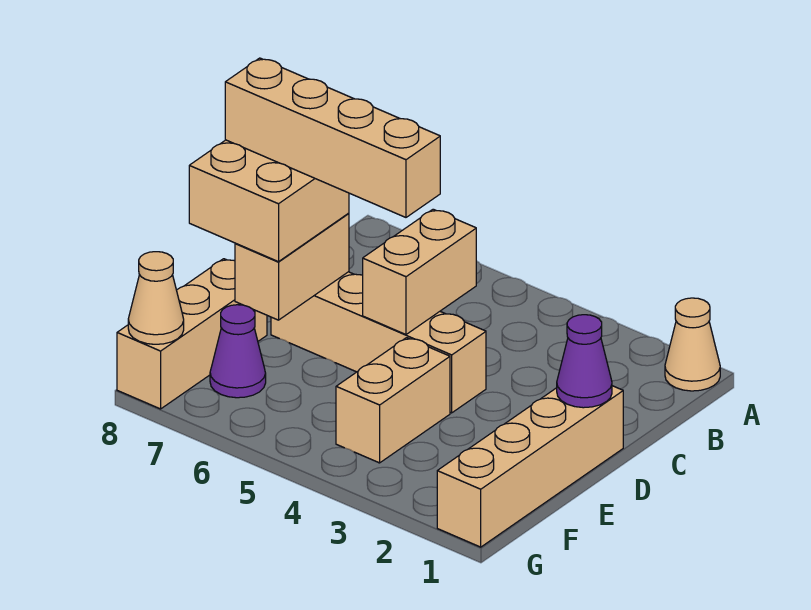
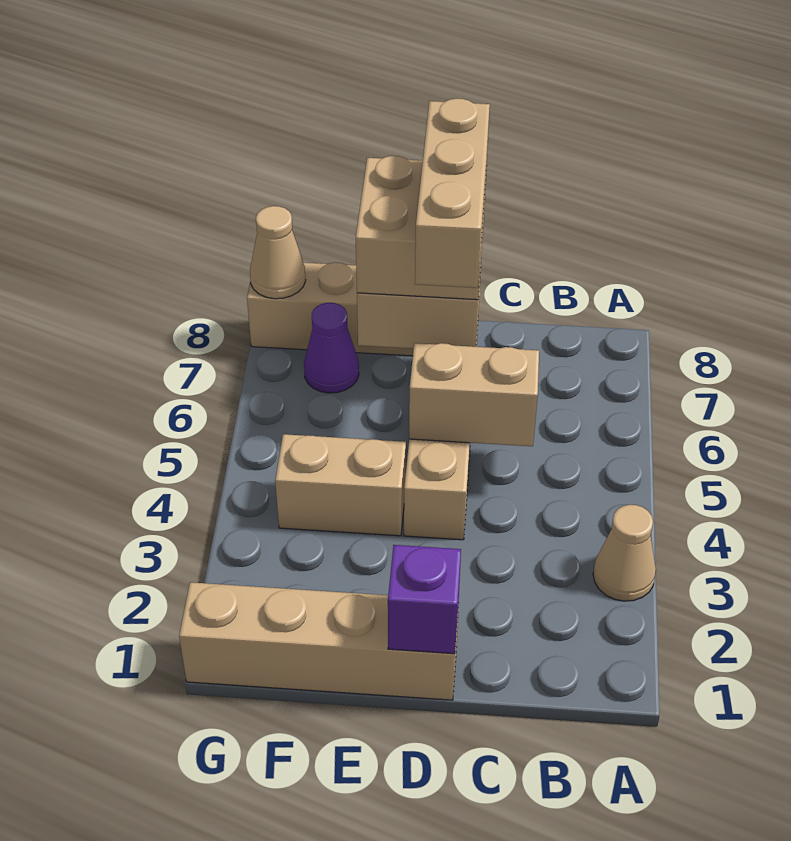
tan 1x1 cone [665,298,720,391] -> tan 1x1 cone moved to [593,505,656,601]
purple 1x1 cone [557,315,612,408] -> purple 1x1 brick [388,545,461,654]
tan 1x4 brick [225,58,440,217] -> tan 1x3 brick [415,98,490,288]

